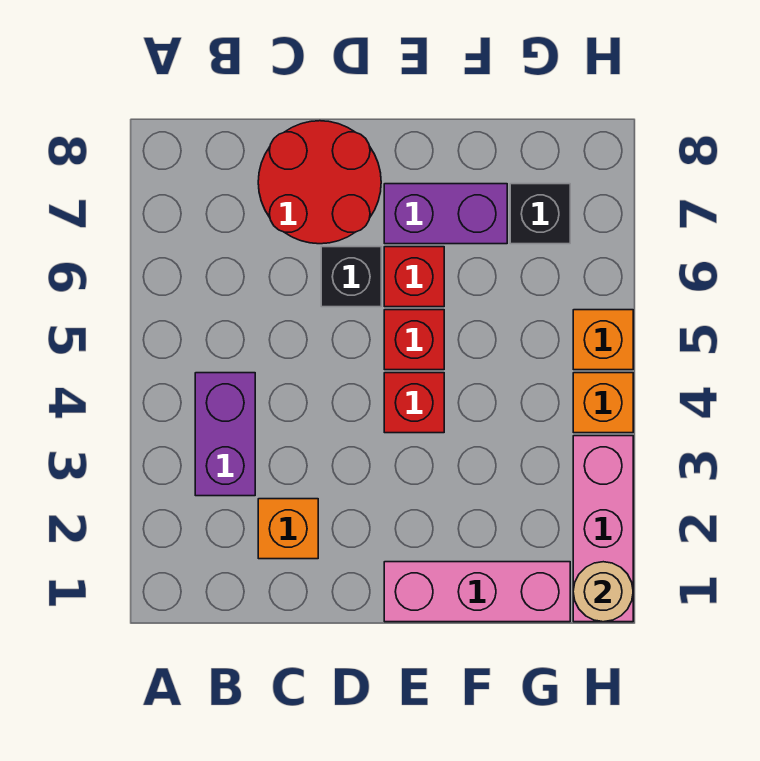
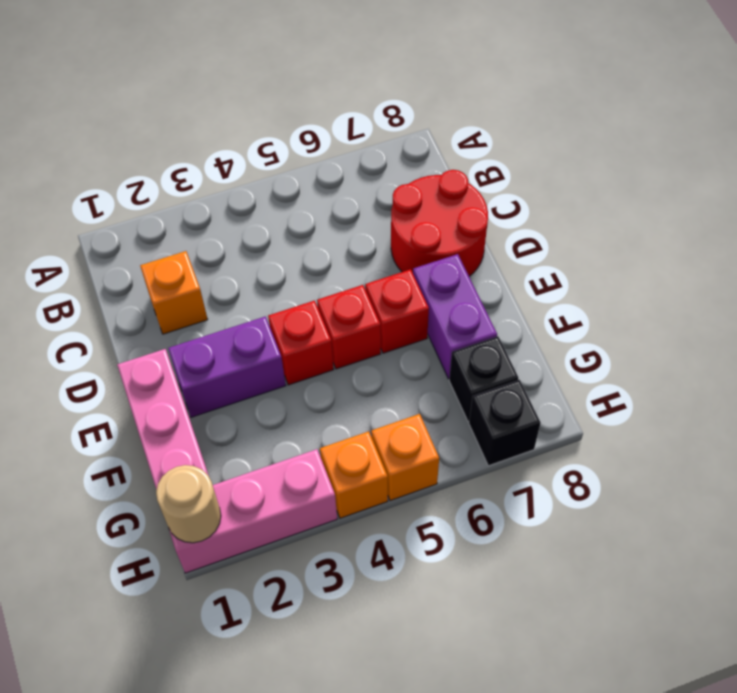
purple 1x2 brick [195,373,255,496] -> purple 1x2 brick moved to [168,316,286,417]
black 1x1 brick [321,247,381,307] -> black 1x1 brick moved to [469,380,541,466]

